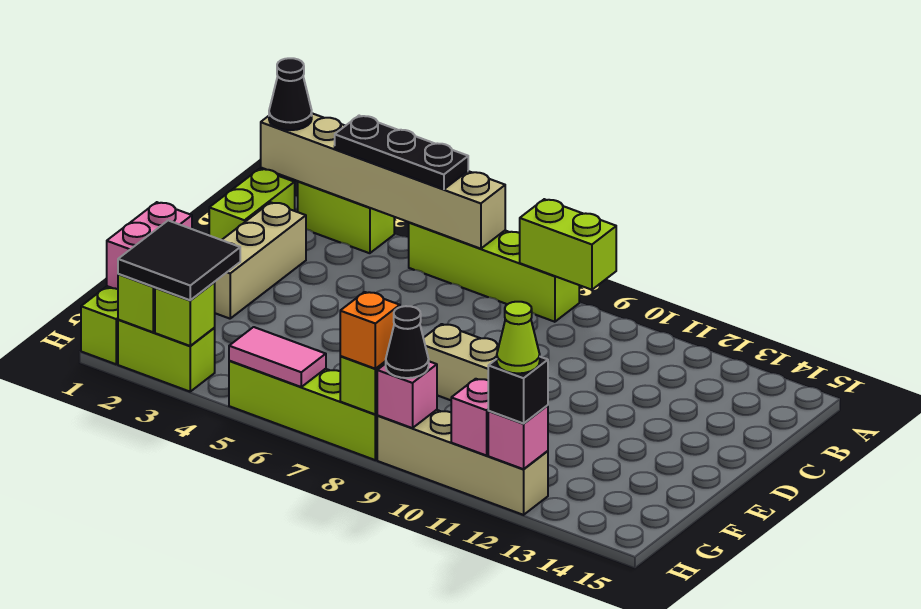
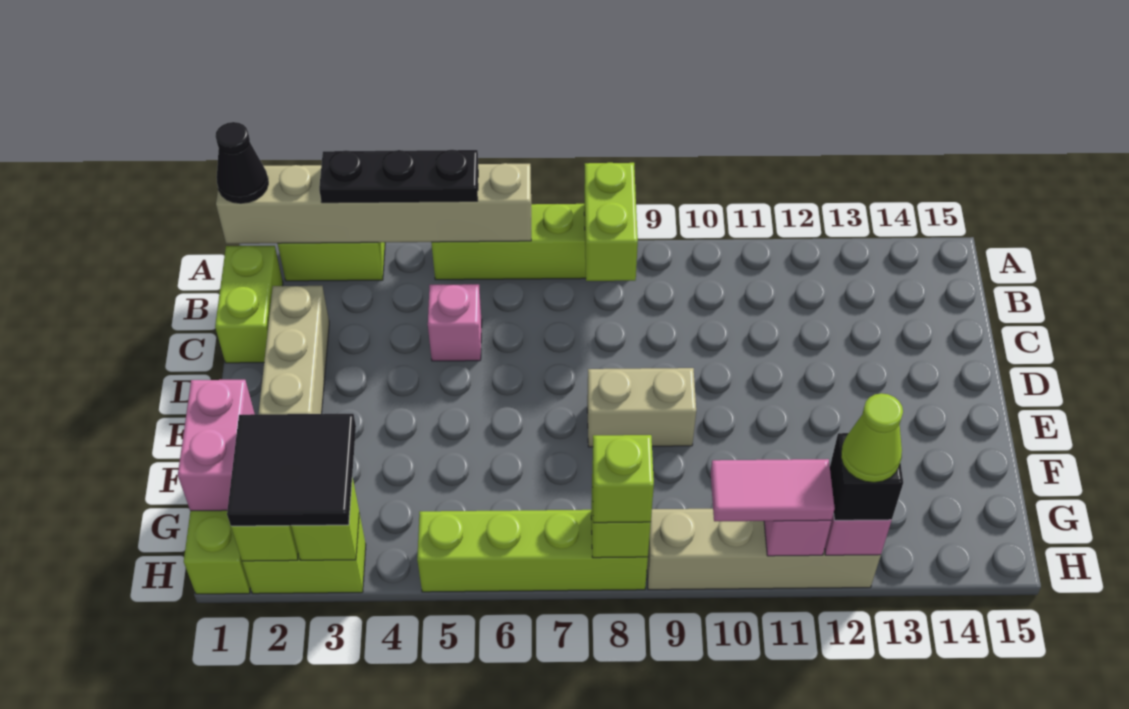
lime 1x2 brick [520,199,616,290] -> lime 1x2 brick turned to [584,163,638,281]
pink 1x2 tile [229,327,326,387] -> pink 1x2 tile moved to [711,459,835,521]
orange 1x1 brick [340,292,400,369] -> lime 1x1 brick [592,435,654,523]
pink 1x1 brick [377,361,437,428] -> pink 1x1 brick moved to [428,284,482,361]
black 1x1 cone [386,306,429,378] -> none

